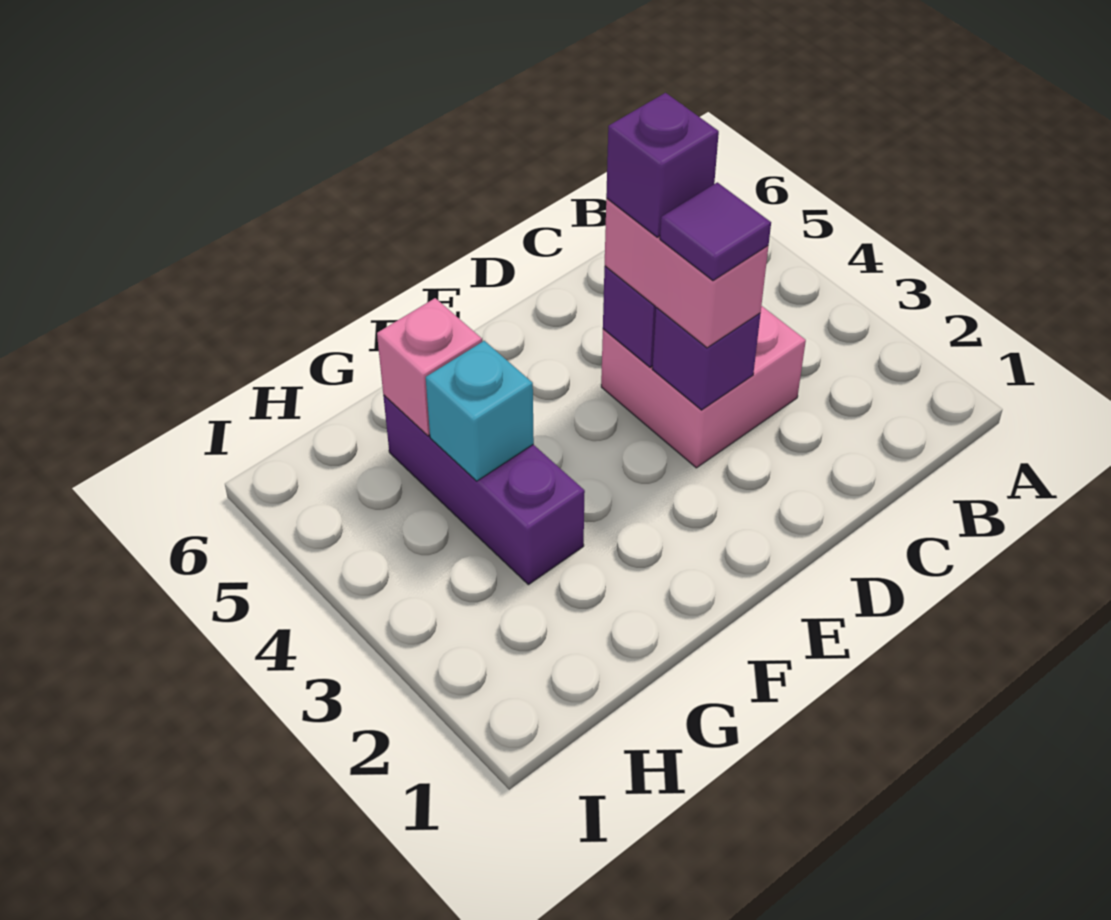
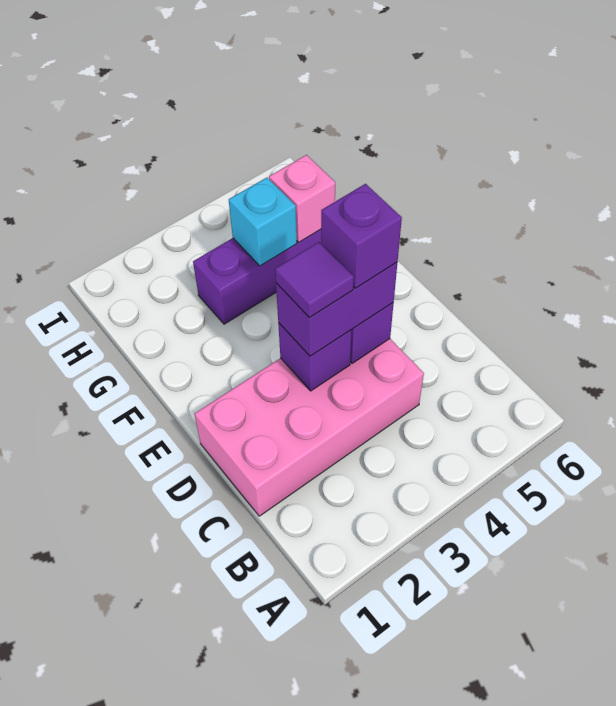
pink 2x2 brick [601,306,806,468] -> pink 2x4 brick [195,339,424,516]
pink 1x2 brick [605,199,768,348] -> purple 1x2 brick [276,263,397,356]

